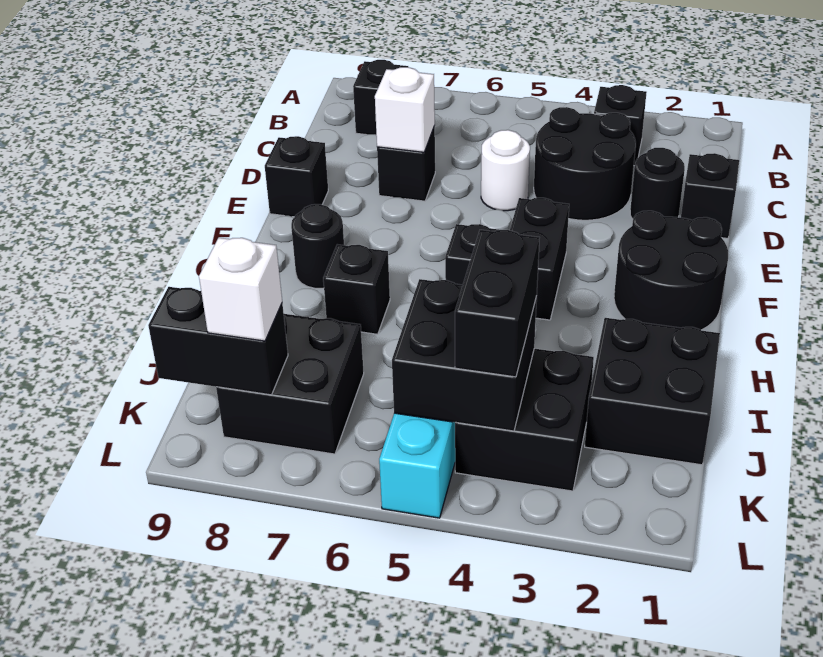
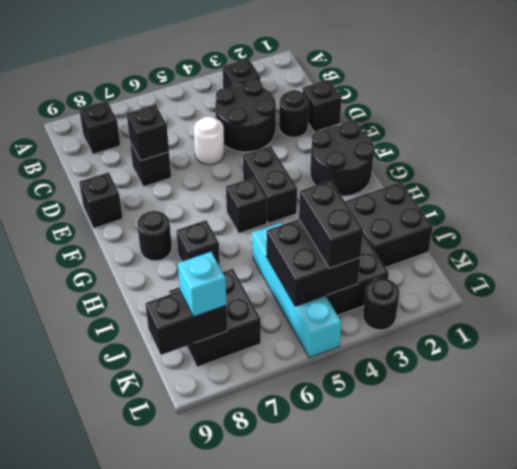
white 1x1 brick [375,67,435,152] -> black 1x1 brick [127,105,169,161]
white 1x1 brick [199,238,282,341] -> cyan 1x1 brick [178,252,227,317]
none -> black 1x1 round brick [363,278,399,330]

